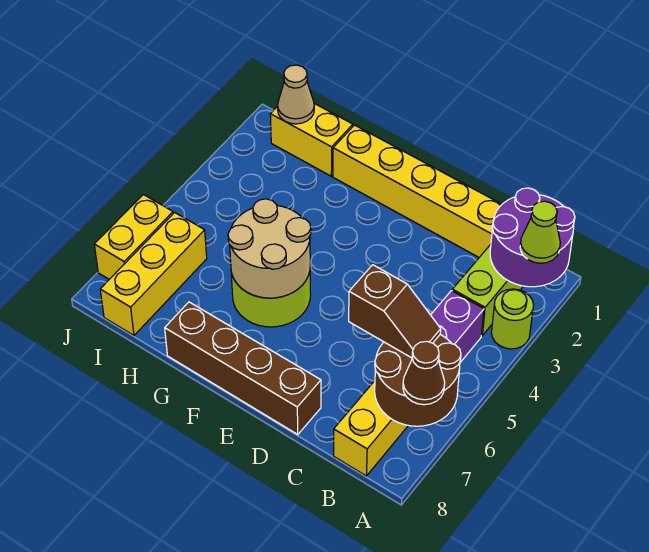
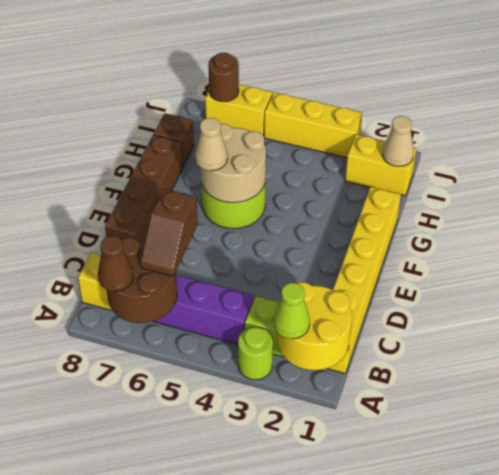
purple 2x2 round brick [490,188,575,287] -> yellow 2x2 round brick [278,282,352,370]
none -> tan 1x1 cone [195,118,228,171]
yellow 1x2 brick [270,104,353,176] -> yellow 1x2 brick turned to [345,134,416,196]
none -> brown 1x1 brick [154,113,194,167]
yellow 1x3 brick [100,213,207,335] -> yellow 1x3 brick moved to [264,92,362,158]
none -> brown 1x1 round brick [208,53,239,102]

